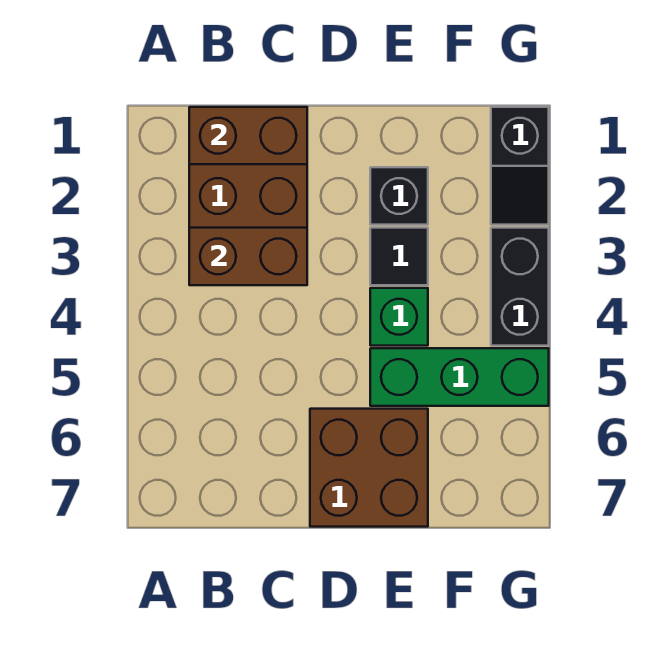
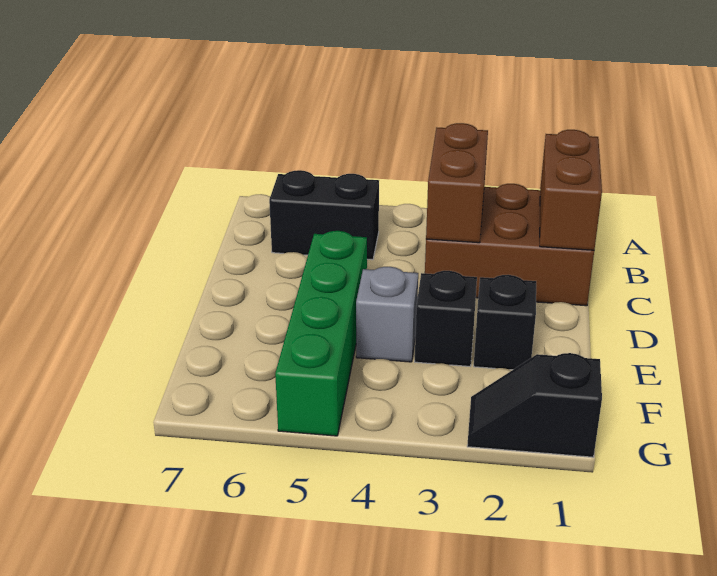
brown 2x2 brick [310,409,428,527] -> none
black 1x1 tile [370,228,428,285] -> black 1x1 brick [415,271,477,366]
green 1x1 brick [370,288,428,346] -> grey 1x1 brick [356,267,418,362]
green 1x3 brick [370,348,549,406] -> green 1x4 brick [275,231,367,436]
black 1x2 brick [491,228,549,346] -> black 1x2 brick moved to [269,170,379,260]

